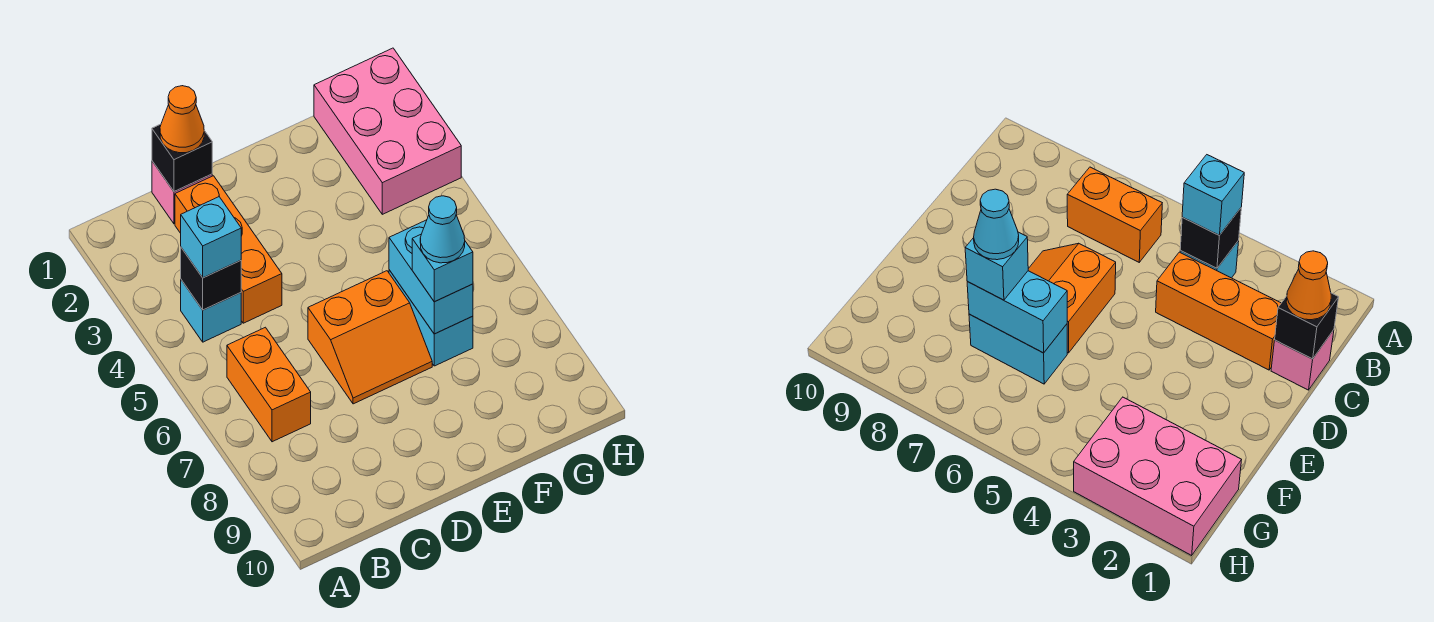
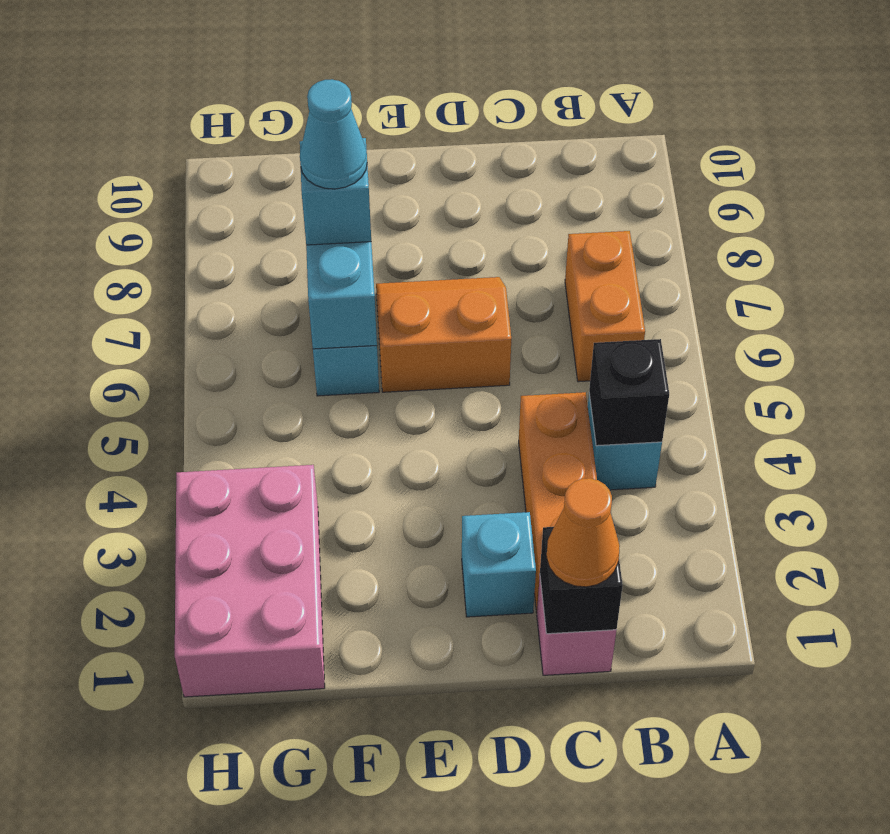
cyan 1x1 brick [181,197,241,278] -> cyan 1x1 brick moved to [462,512,536,617]

